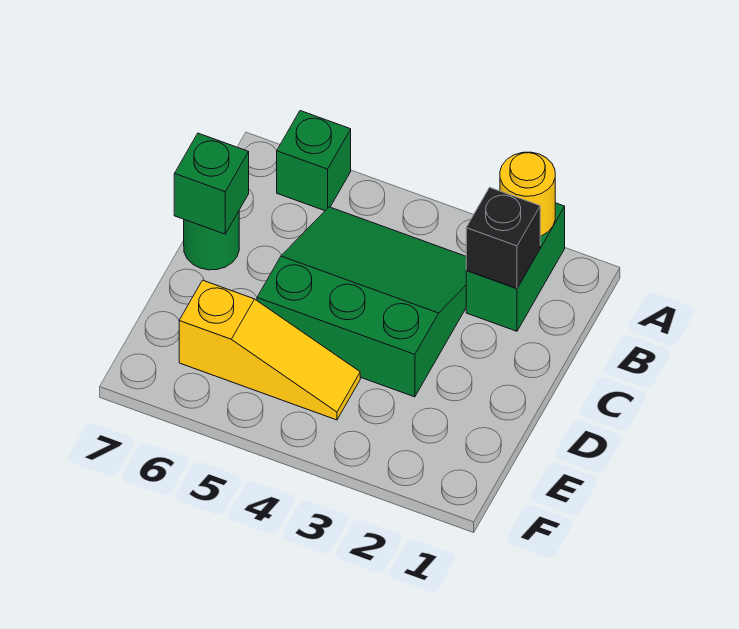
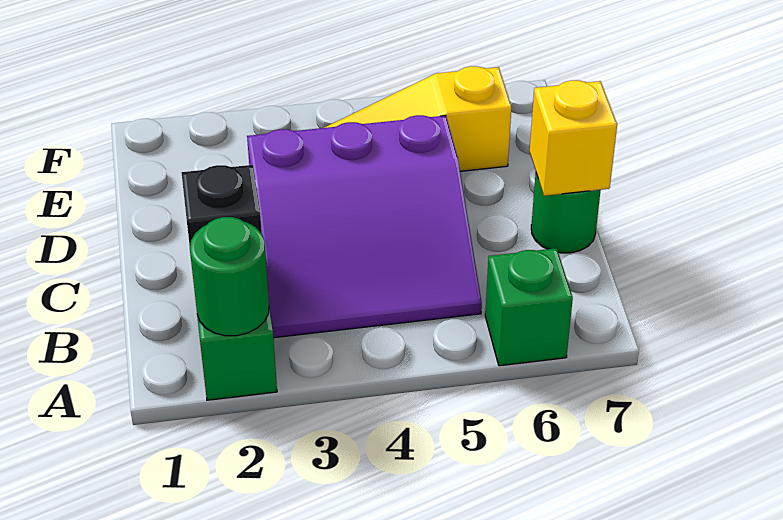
yellow 1x1 round brick [500,152,555,236] -> green 1x1 round brick [190,217,269,336]
green 3x3 slope [257,207,466,397] -> purple 3x3 slope [247,115,482,338]
green 1x1 brick [174,133,249,234] -> yellow 1x1 brick [530,80,617,196]

